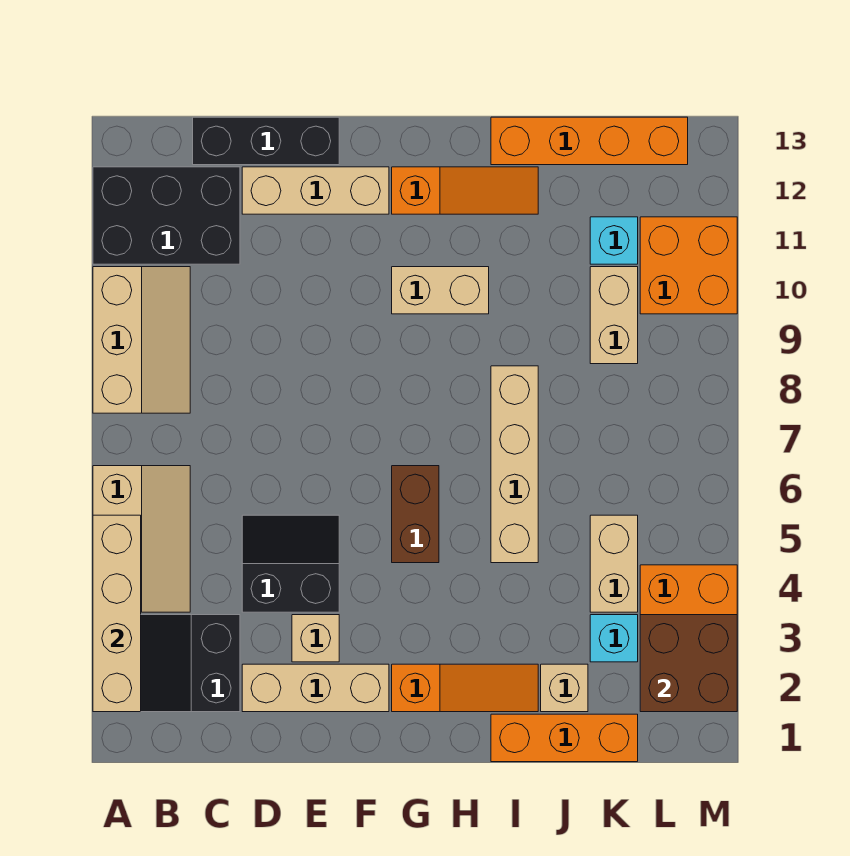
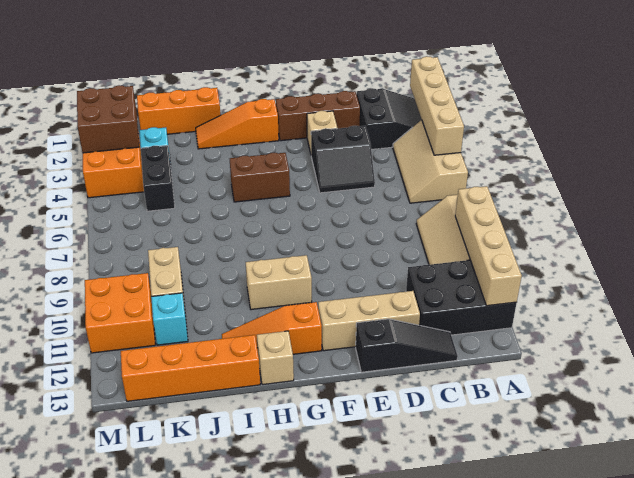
black 1x3 brick [193,117,339,165] -> black 1x3 slope [356,319,458,372]
tan 1x3 brick [242,664,389,712] -> brown 1x3 brick [276,91,360,141]
brown 1x2 brick [392,466,439,563] -> brown 1x2 brick turned to [230,153,290,202]
tan 1x4 brick [491,366,538,563] -> tan 1x4 brick moved to [455,186,522,306]
tan 1x1 brick [541,664,588,712] -> tan 1x1 brick moved to [257,331,294,385]
tan 1x2 brick [590,515,638,612] -> black 1x2 brick [141,146,175,211]

